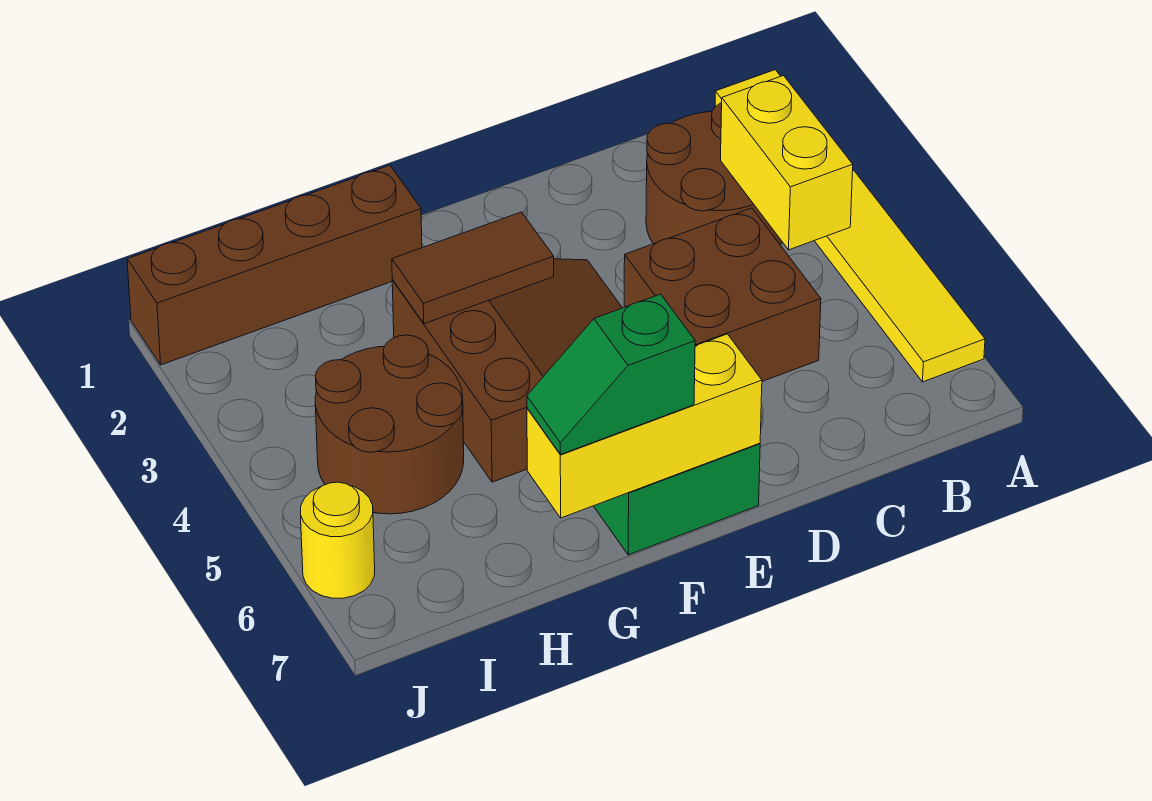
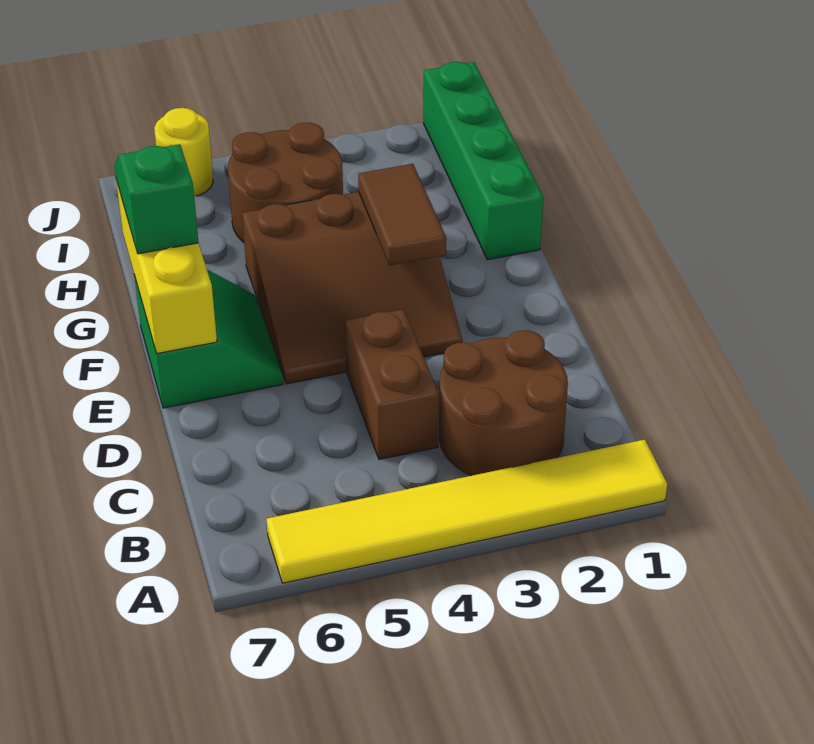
yellow 1x2 brick [721,76,853,250] -> none
brown 2x2 brick [624,208,821,381] -> brown 1x2 brick [346,309,439,459]
brown 1x4 brick [127,165,422,365] -> green 1x4 brick [423,62,543,260]

